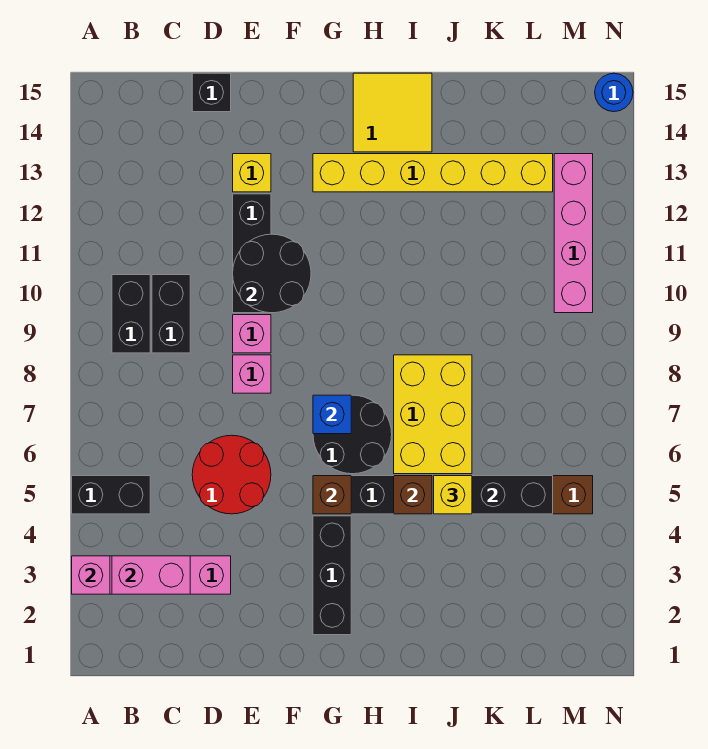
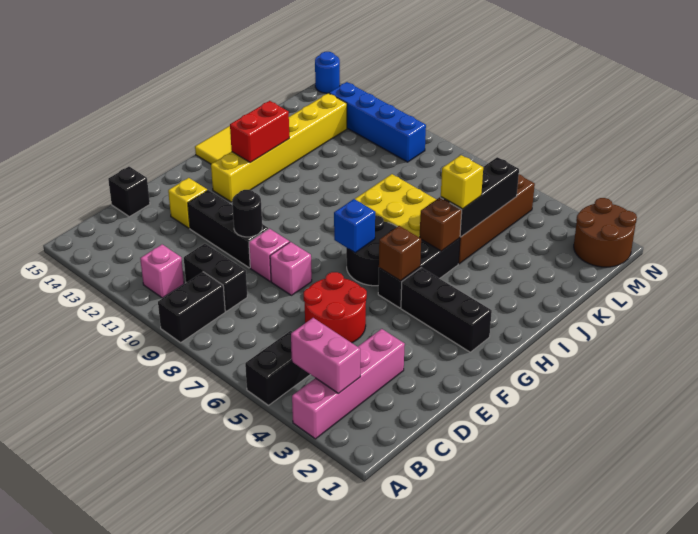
pink 1x1 brick [72,556,110,594] -> pink 1x1 brick moved to [140,244,184,298]
pink 1x2 brick [112,556,190,594] -> pink 1x2 brick turned to [291,318,360,394]
black 1x2 brick [112,275,150,353] -> black 1x2 brick turned to [158,272,225,343]
black 2x2 round brick [233,234,311,313] -> black 1x1 round brick [232,190,262,237]
none -> red 1x2 brick [230,101,289,162]
none -> brown 2x2 round brick [574,198,637,267]
pink 1x4 brick [554,154,593,313] -> blue 1x4 brick [329,82,426,162]

